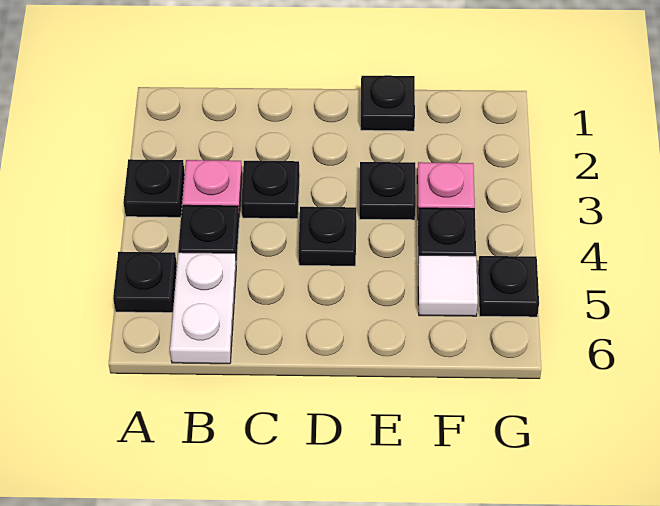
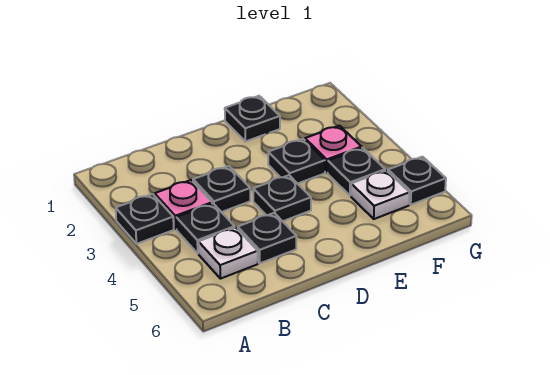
black 1x1 plate [113,252,177,313] -> black 1x1 plate moved to [238,213,297,263]
white 1x2 plate [170,252,236,364] -> white 1x1 plate [198,227,258,279]
white 1x1 tile [418,255,478,316] -> white 1x1 plate [351,170,409,219]

